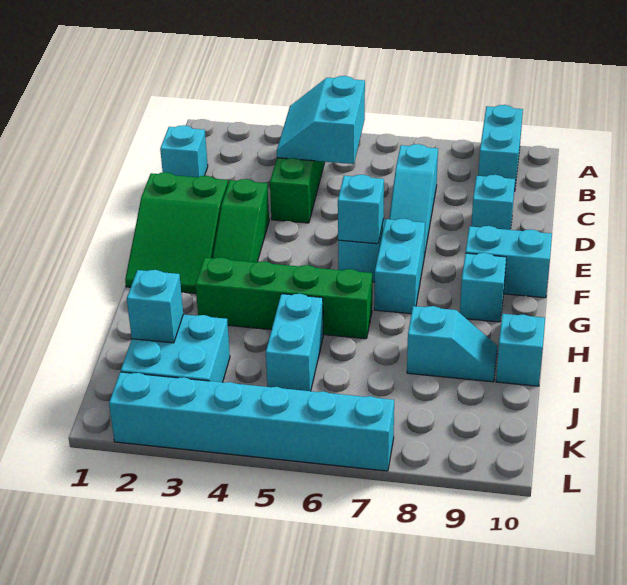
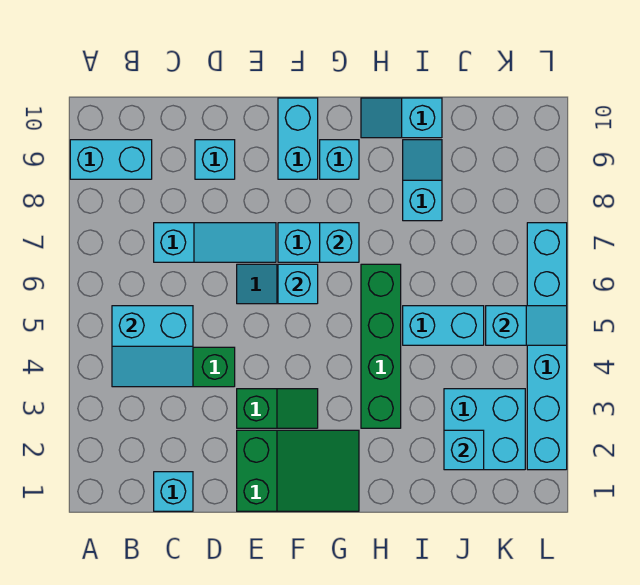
green 1x3 slope [212,179,269,262] -> green 1x2 slope [237,389,318,428]
none -> cyan 1x1 brick [320,223,359,262]
none -> cyan 1x2 slope [486,306,567,345]

